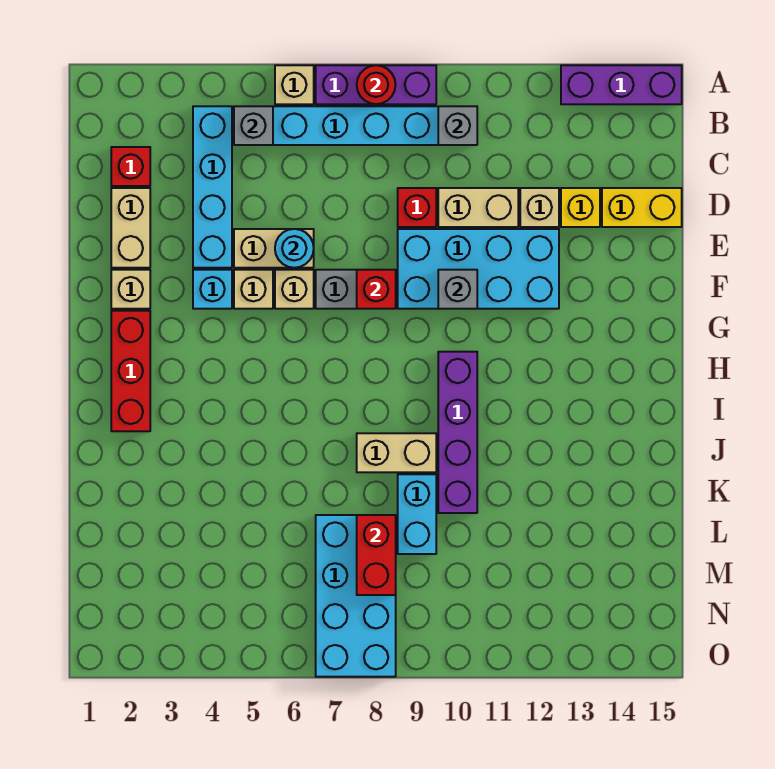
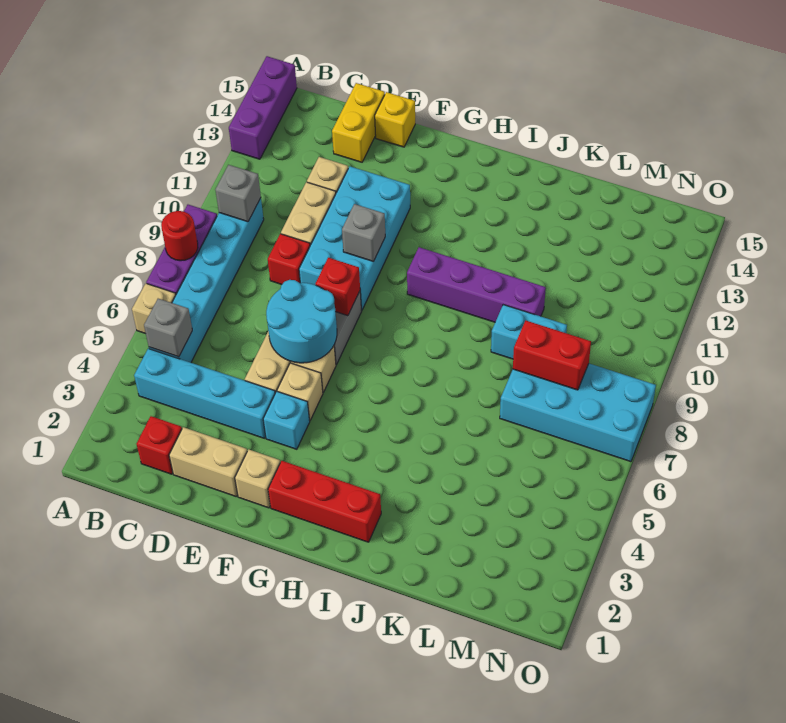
yellow 1x1 brick [561,188,600,227] -> yellow 1x1 brick moved to [375,92,415,147]
cyan 1x1 round brick [275,229,314,268] -> cyan 2x2 round brick [266,280,337,363]
tan 1x2 brick [357,433,436,472] -> none

